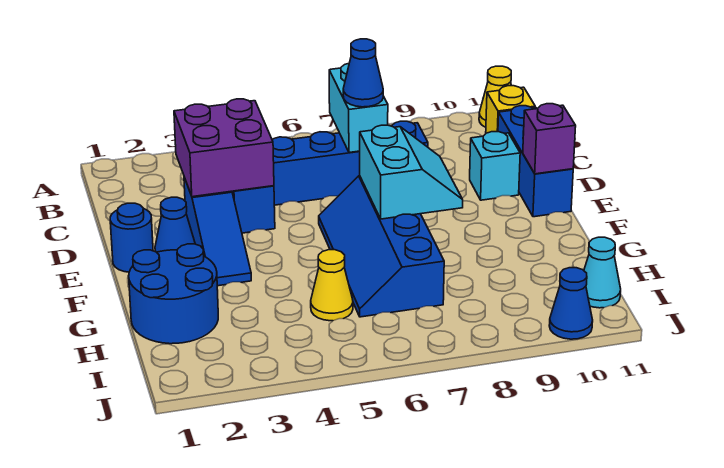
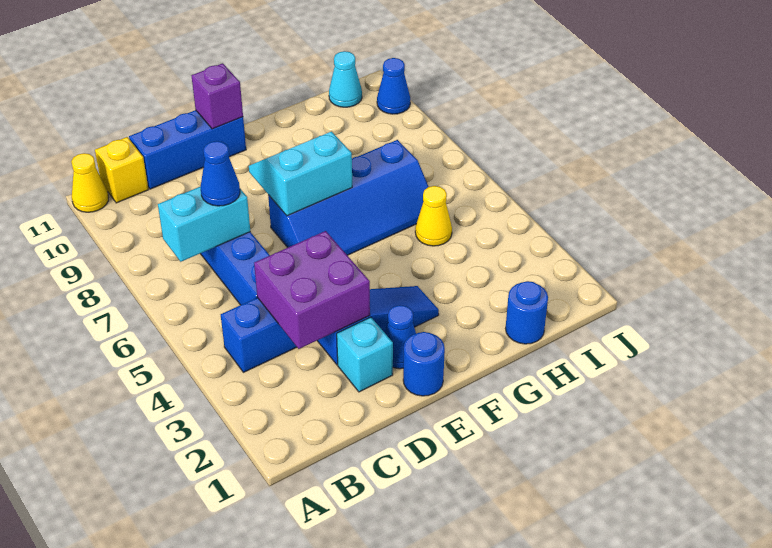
cyan 1x1 brick [470,132,520,200] -> cyan 1x1 brick moved to [337,317,393,392]
blue 2x2 round brick [129,244,218,344] -> blue 1x1 round brick [506,281,548,344]

